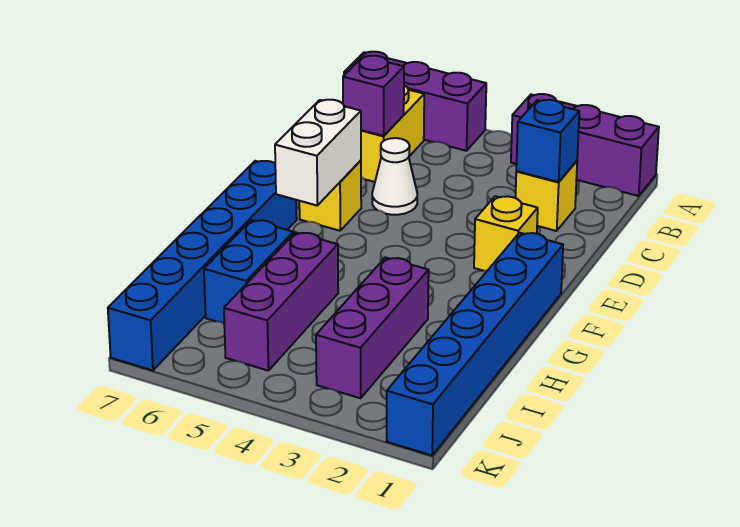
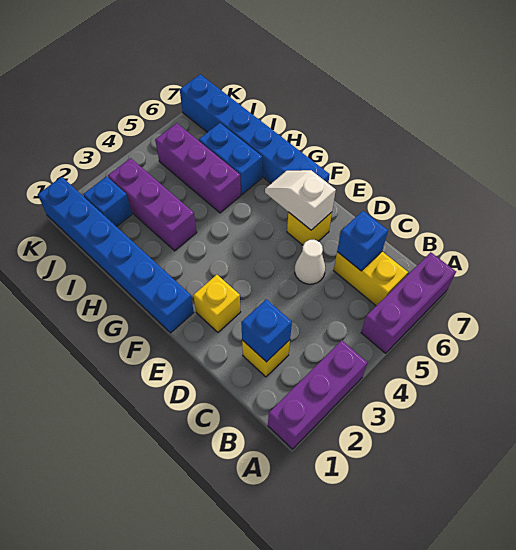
purple 1x1 brick [343,56,404,136] -> blue 1x1 brick [337,211,388,271]
white 1x2 brick [275,100,361,206] -> white 1x2 slope [265,170,336,230]
none -> blue 1x1 brick [83,176,132,227]

